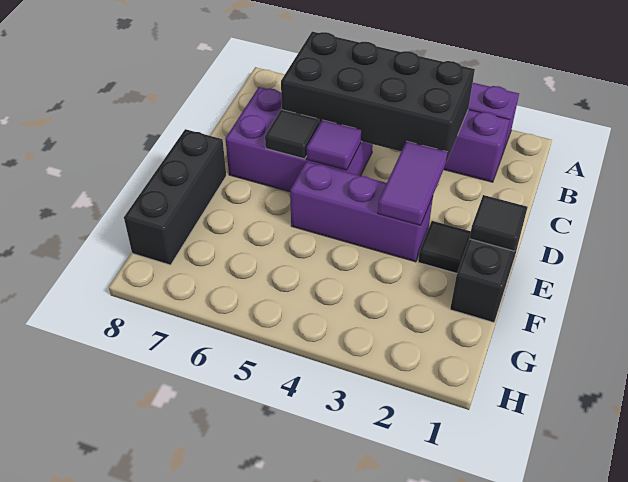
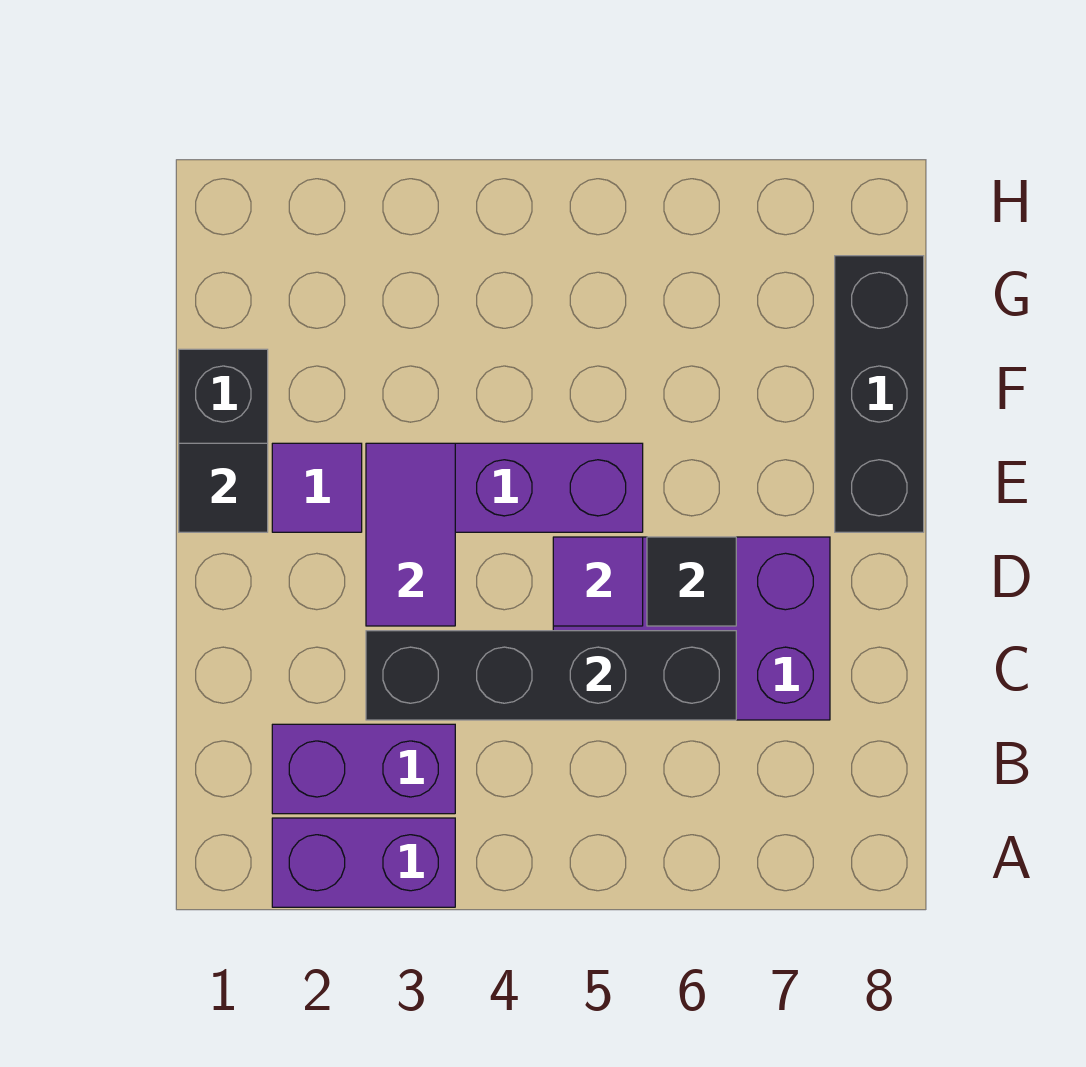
black 2x4 brick [281,32,475,162] -> black 1x4 brick [366,631,736,720]
black 1x1 tile [418,221,471,273] -> purple 1x1 tile [272,443,362,532]

